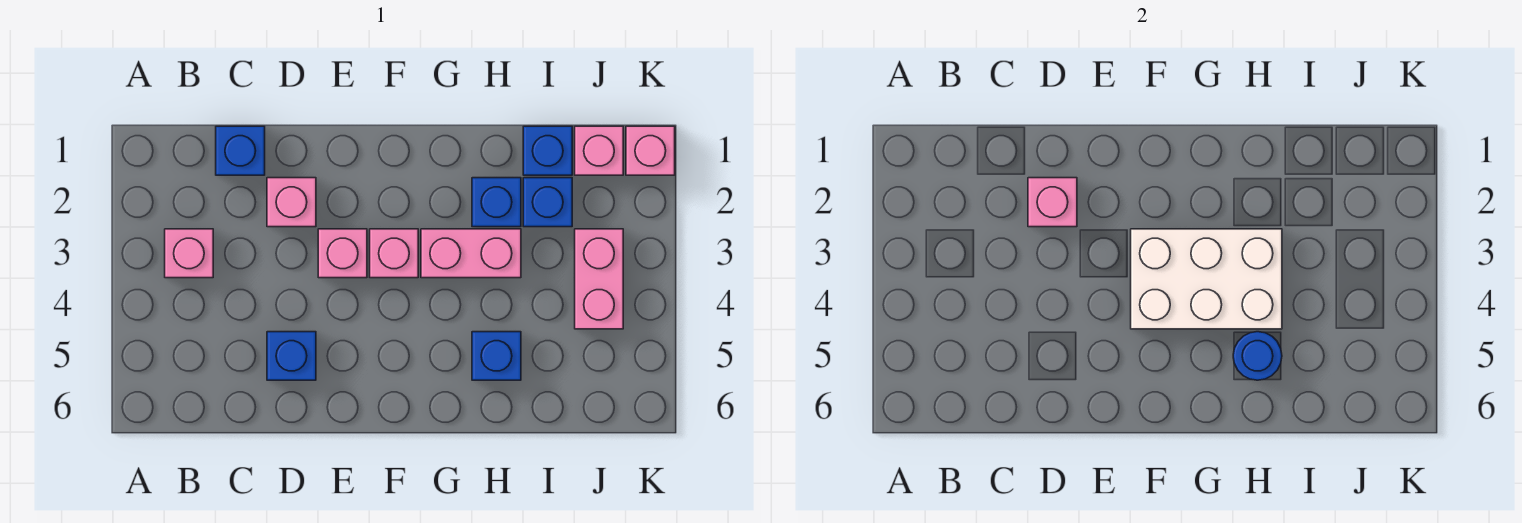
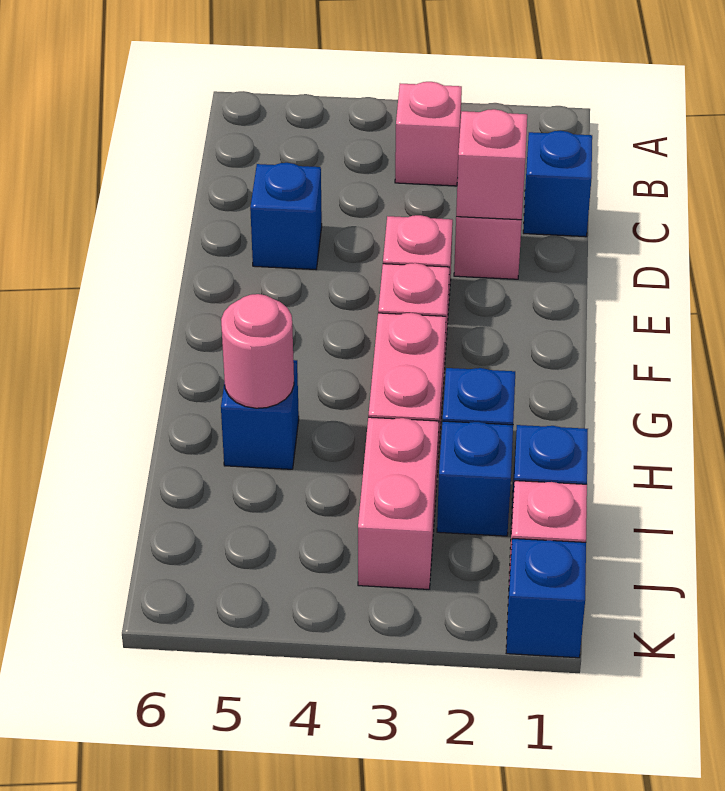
white 2x3 brick [1131,229,1282,329] -> none
blue 1x1 round brick [1233,332,1282,380] -> pink 1x1 round brick [221,294,294,408]
pink 1x2 brick [575,229,623,329] -> pink 1x2 brick turned to [358,417,439,589]
pink 1x1 brick [626,126,675,175] -> blue 1x1 brick [506,539,586,658]

